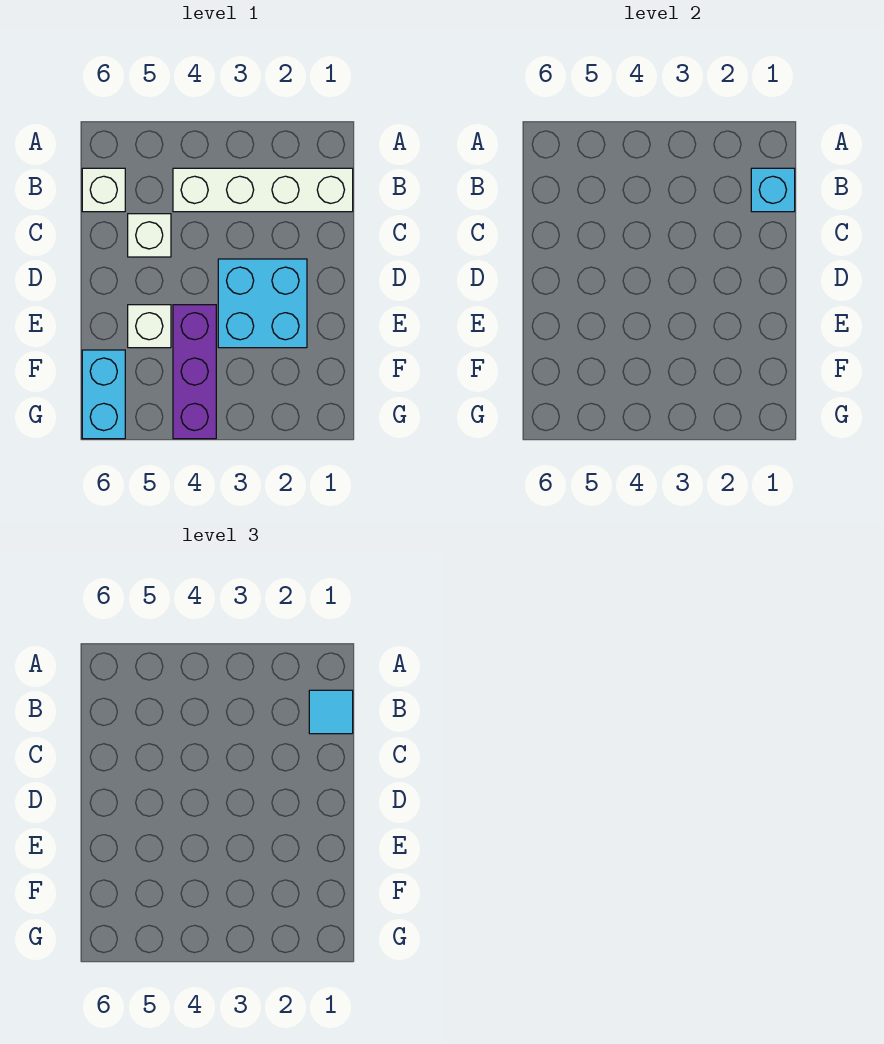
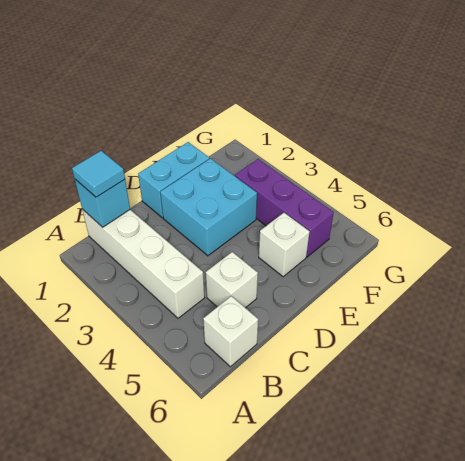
purple 1x3 brick [173,305,216,439] -> purple 1x3 brick turned to [235,159,334,257]
cyan 1x2 brick [82,350,125,439] -> cyan 1x2 brick moved to [138,142,209,218]

